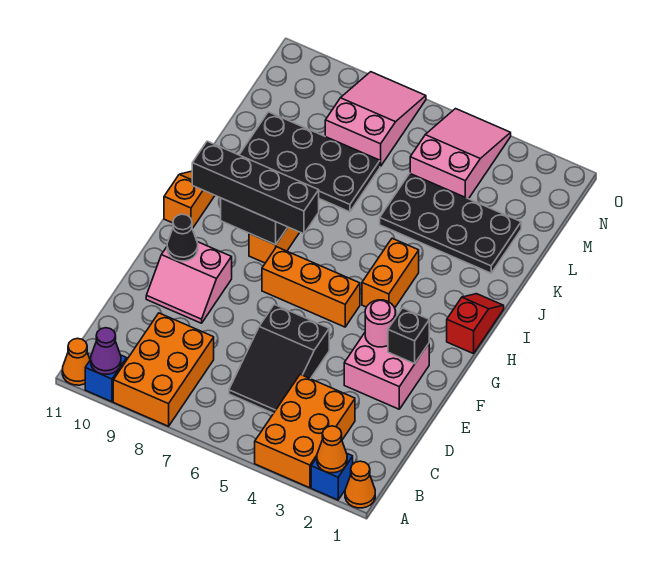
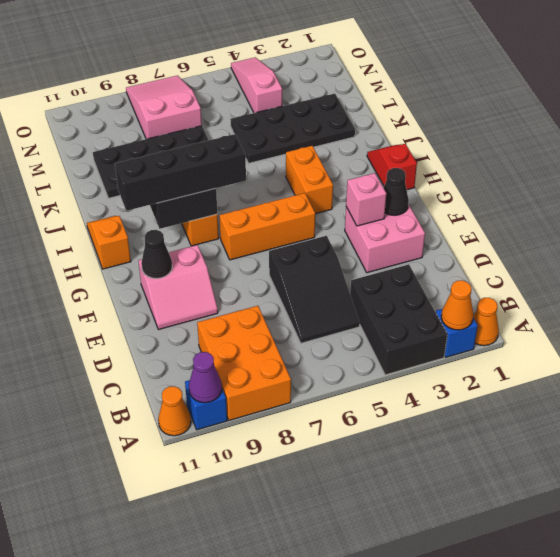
orange 2x3 brick [255,374,355,488] -> black 2x3 brick [350,264,447,375]
black 1x1 brick [388,308,429,364] -> black 1x1 cone [384,168,409,215]
pink 1x1 round brick [365,300,396,347] -> pink 1x1 brick [346,173,386,226]
pink 2x3 slope [410,109,511,199] -> pink 1x3 slope [231,57,282,113]

